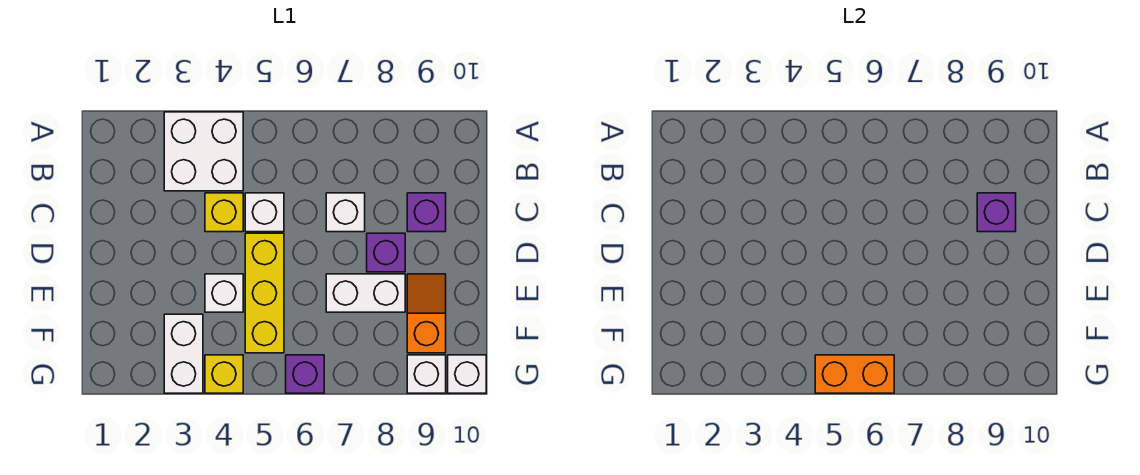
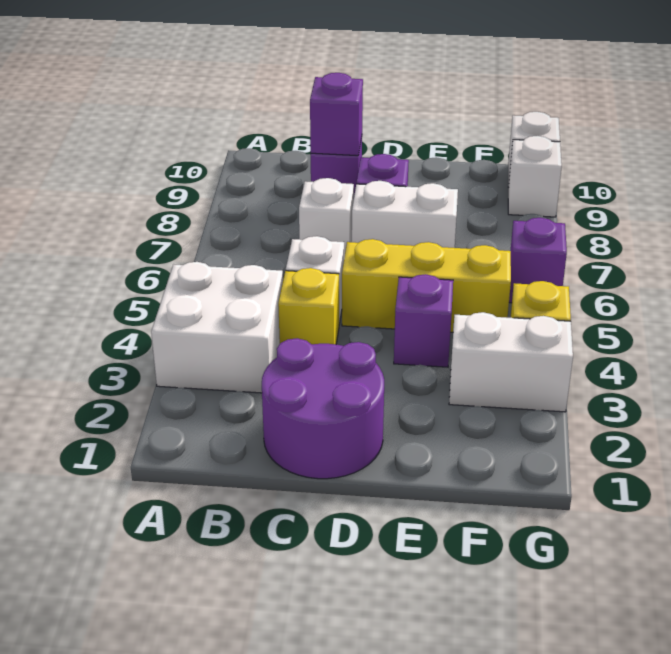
none -> purple 2x2 round brick [262,338,384,479]
white 1x1 brick [205,274,243,312] -> purple 1x1 brick [394,274,453,367]
white 1x2 brick [326,274,405,312] -> white 1x2 brick turned to [352,181,458,248]
orange 1x2 slope [407,274,446,353] -> none
orange 1x2 brick [815,355,894,393] -> none

